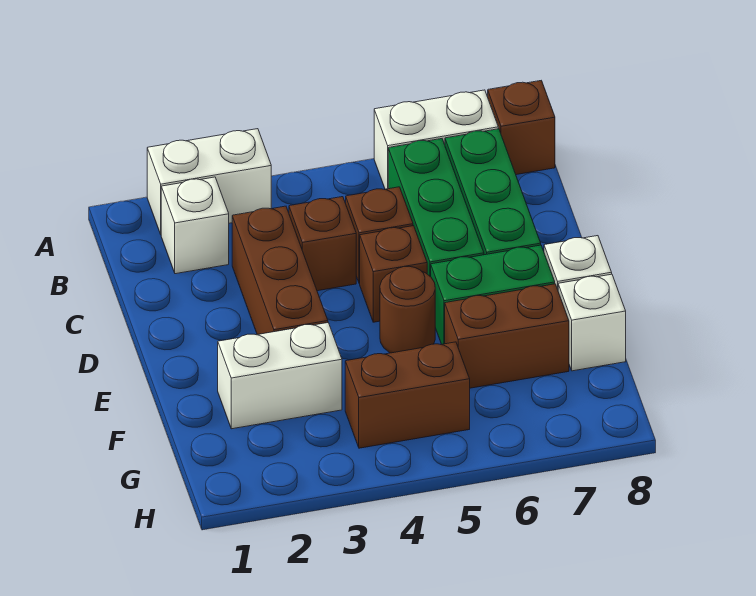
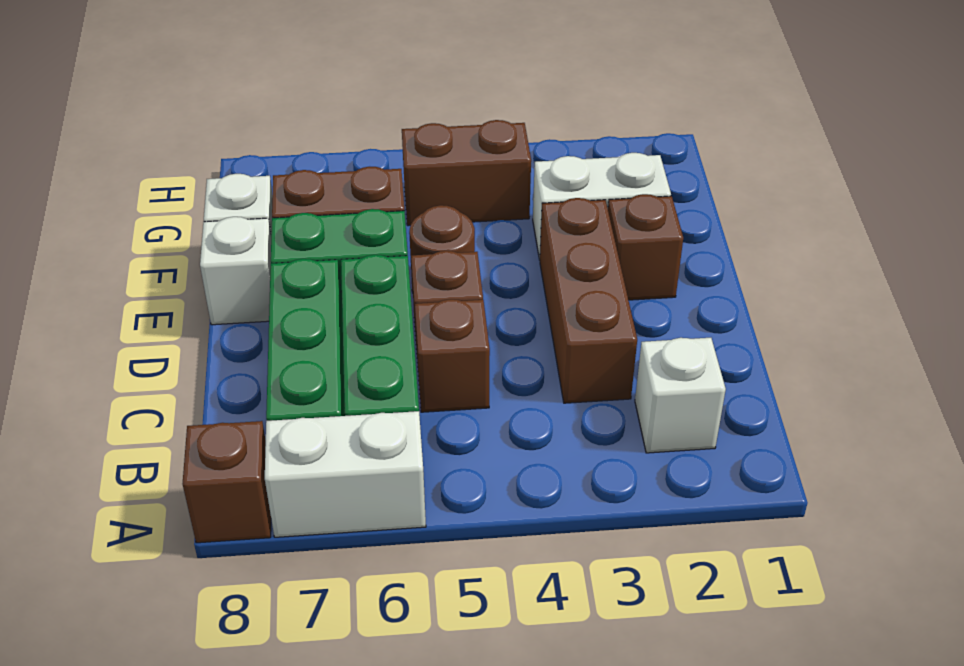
white 1x2 brick [147,129,271,234] -> none
brown 1x1 brick [289,197,356,291] -> brown 1x1 brick moved to [608,194,683,300]

